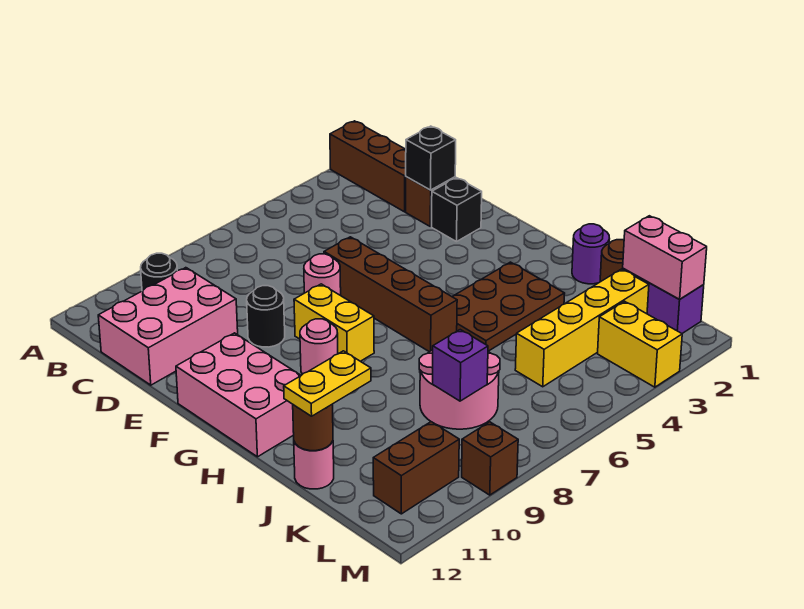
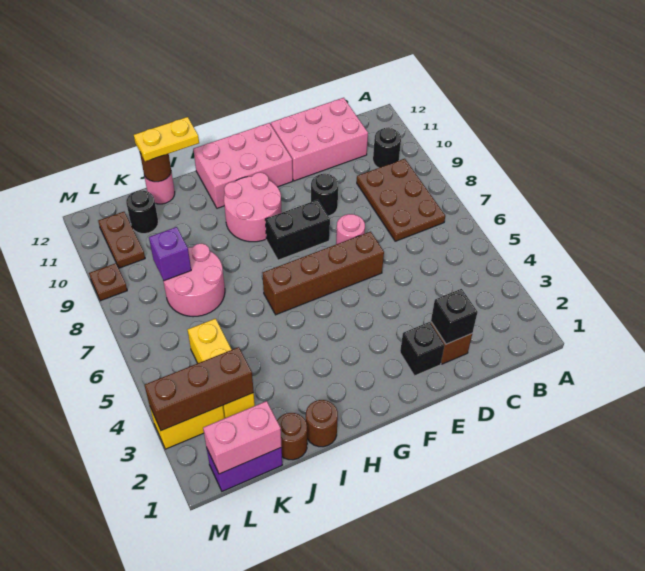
brown 1x3 brick [330,121,406,212] -> brown 1x3 brick moved to [144,347,254,431]
pink 2x3 brick [98,268,238,385] -> pink 2x3 brick turned to [271,98,368,181]
yellow 1x2 brick [294,284,374,361] -> black 1x2 brick [265,200,330,260]
pink 1x1 round brick [300,319,338,374] -> pink 2x2 round brick [224,172,282,242]
brown 2x3 plate [452,262,565,351] -> brown 2x3 plate moved to [357,159,445,241]
purple 1x1 round brick [572,224,610,284] -> brown 1x1 round brick [306,400,338,447]
yellow 1x2 plate [284,351,371,416] -> yellow 1x2 plate turned to [134,117,199,161]
yellow 1x4 brick [515,269,649,387] -> yellow 1x3 brick [188,319,255,418]
none -> black 1x1 round brick [126,190,158,234]
brown 1x2 brick [373,422,459,514] -> brown 1x2 plate [98,212,145,268]
brown 1x1 brick [462,422,518,495] -> brown 1x1 plate [89,263,127,301]

